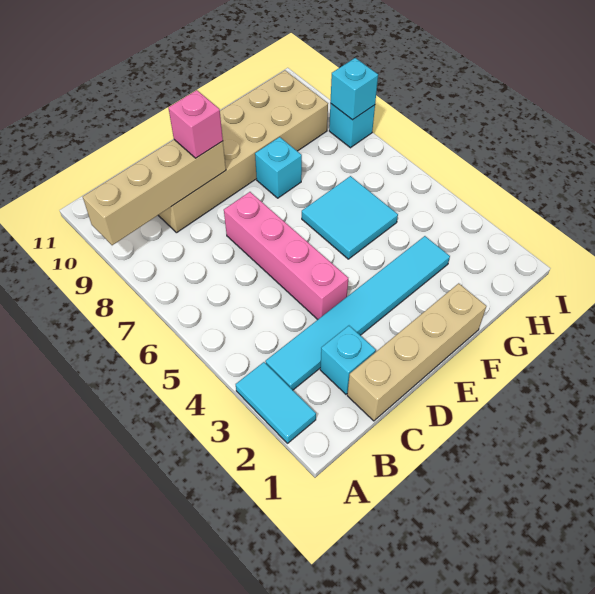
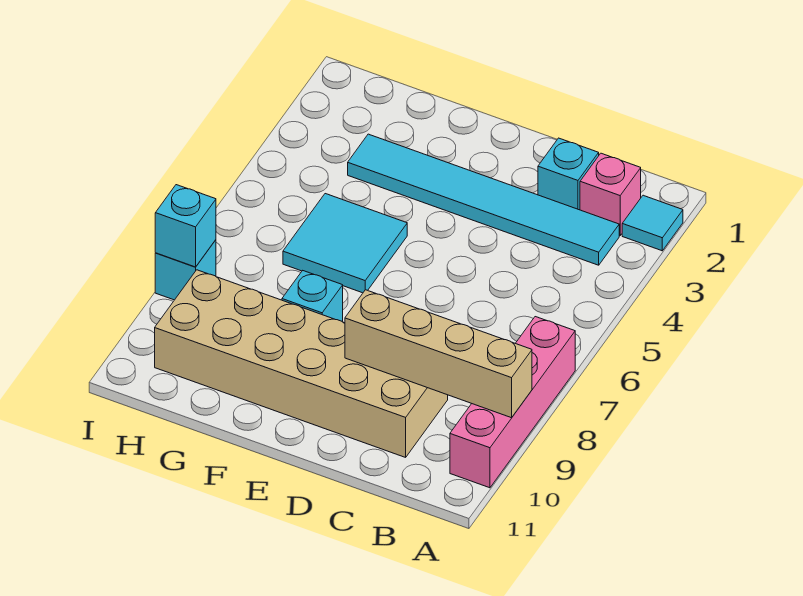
cyan 1x2 tile [236,362,316,443] -> cyan 1x1 tile [622,195,683,251]
tan 1x4 brick [347,283,486,421] -> none
pink 1x4 brick [224,192,348,319] -> pink 1x4 brick moved to [450,317,575,488]
pink 1x1 brick [168,90,223,158] -> pink 1x1 brick moved to [580,153,641,236]

